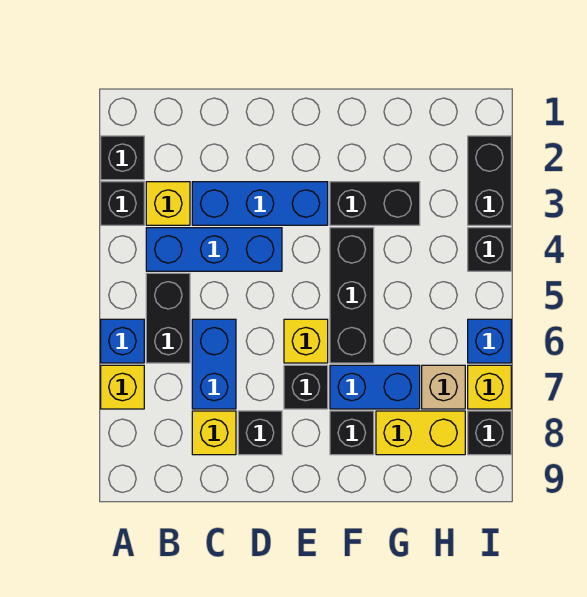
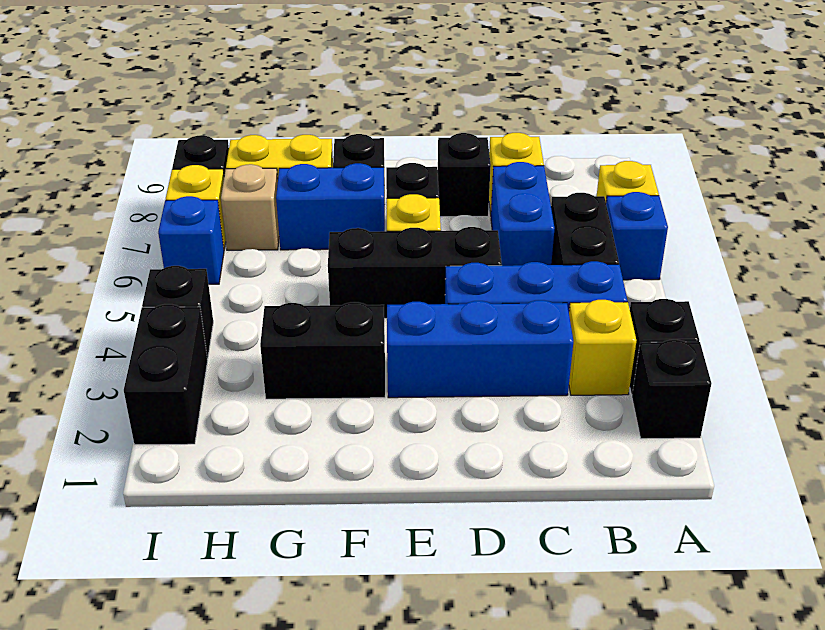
black 1x3 brick [330,228,374,363] -> black 1x3 brick turned to [328,227,502,318]

